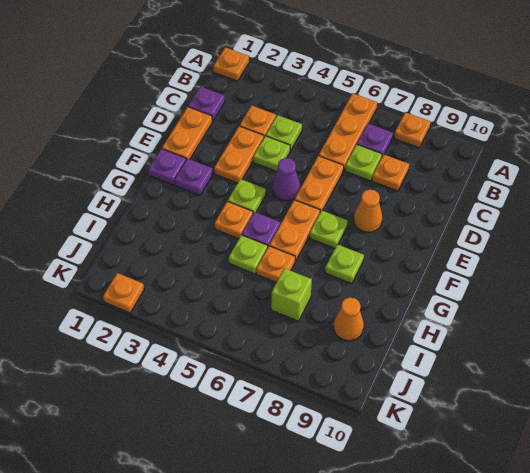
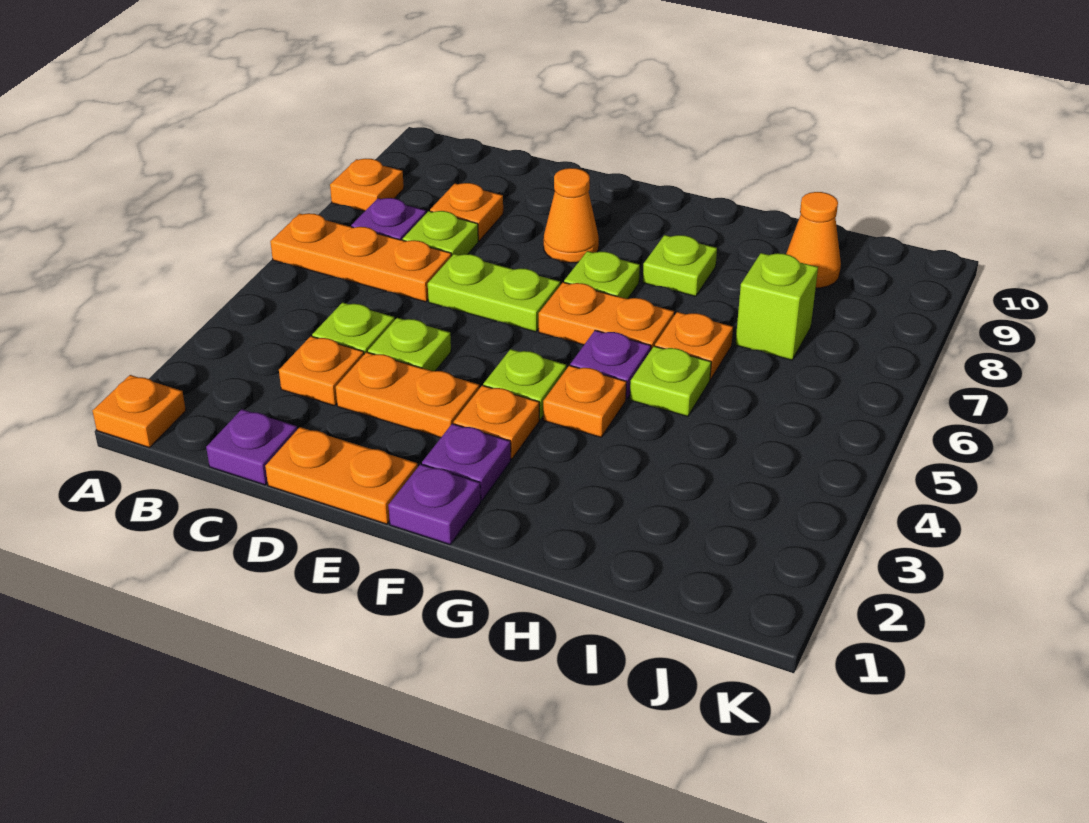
orange 1x2 plate [295,156,344,212] -> lime 1x2 plate [428,254,560,332]
purple 1x1 cone [272,158,300,201] -> none
orange 1x1 plate [103,273,144,313] -> orange 1x1 plate moved to [454,385,539,459]

